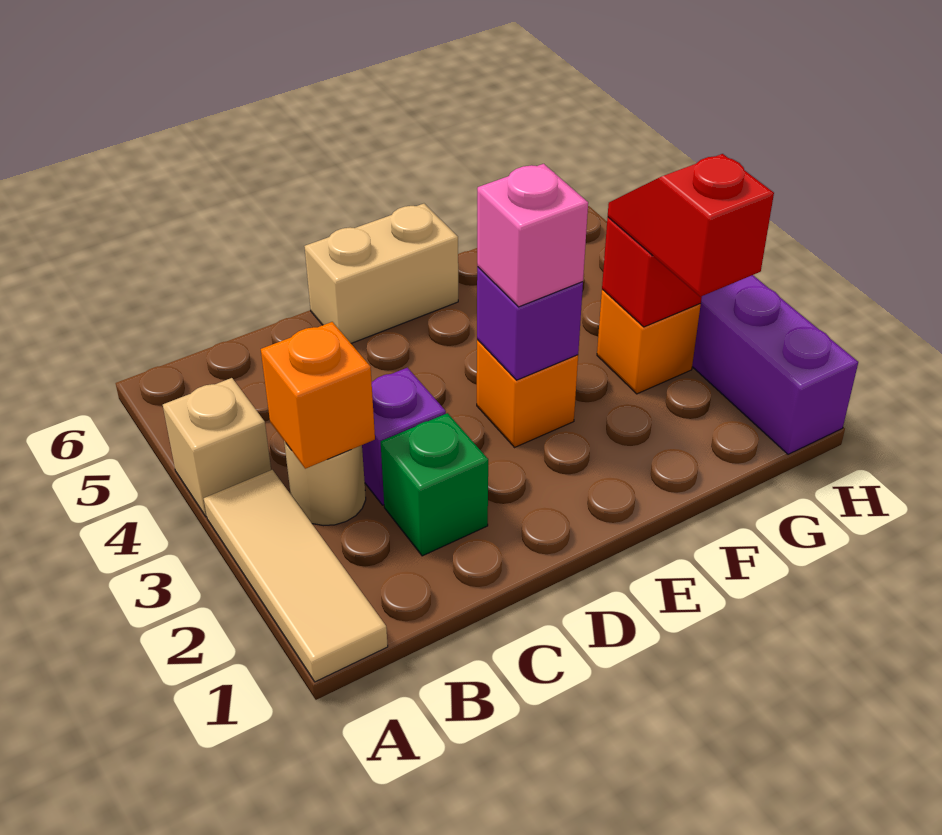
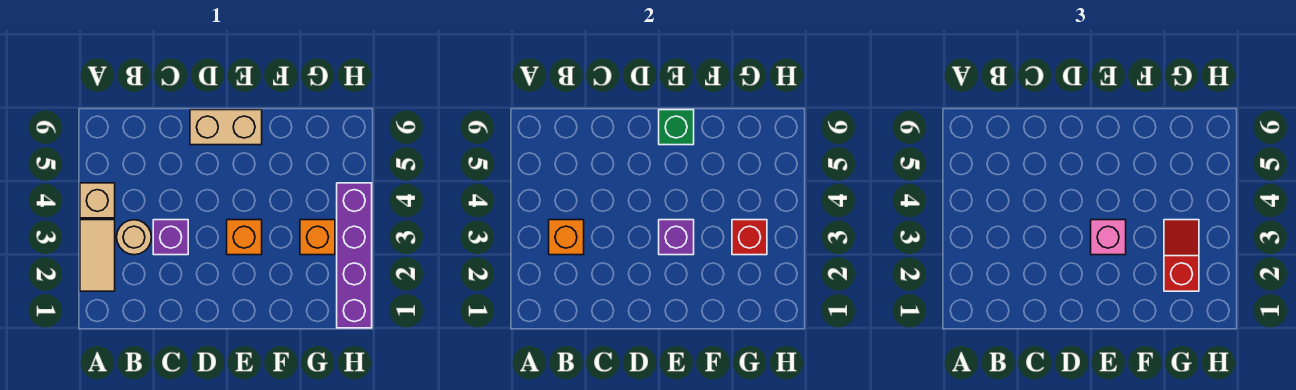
tan 1x3 tile [204,470,388,682] -> tan 1x2 tile [80,220,115,291]
green 1x1 brick [381,413,488,556] -> green 1x1 brick moved to [659,110,694,145]

